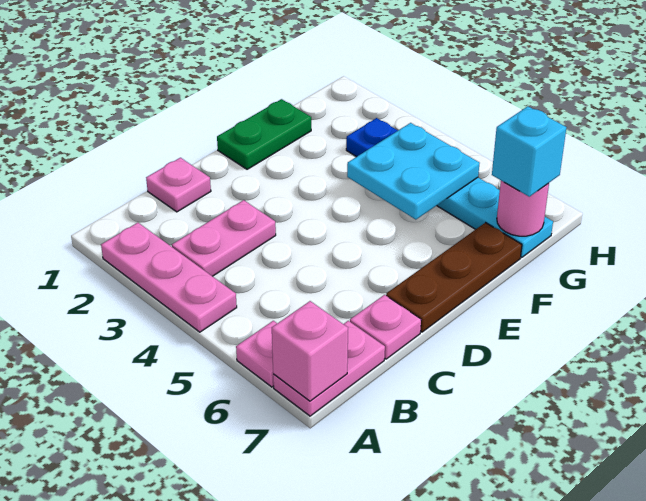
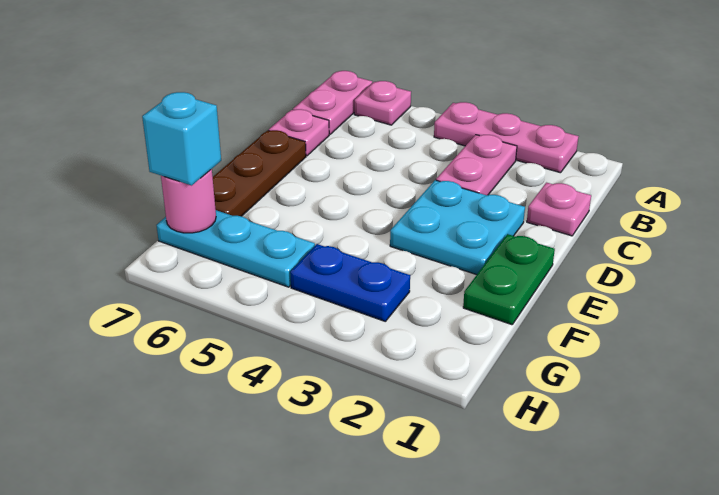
pink 1x1 brick [272,301,348,401] -> none
cyan 2x2 plate [347,123,480,220] -> cyan 2x2 plate moved to [390,180,525,275]

